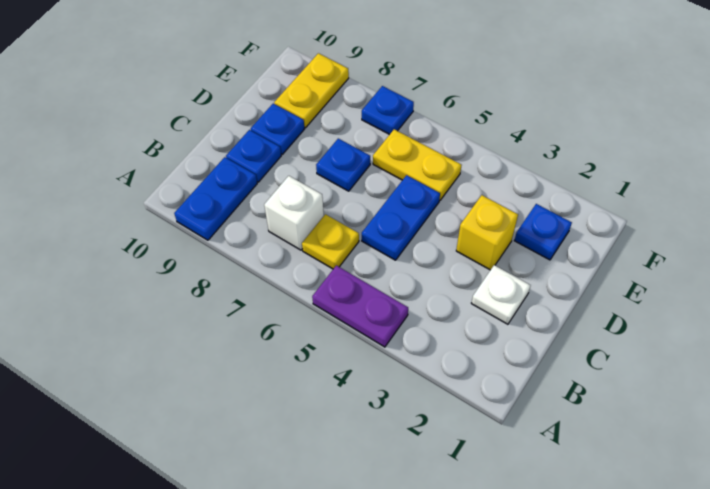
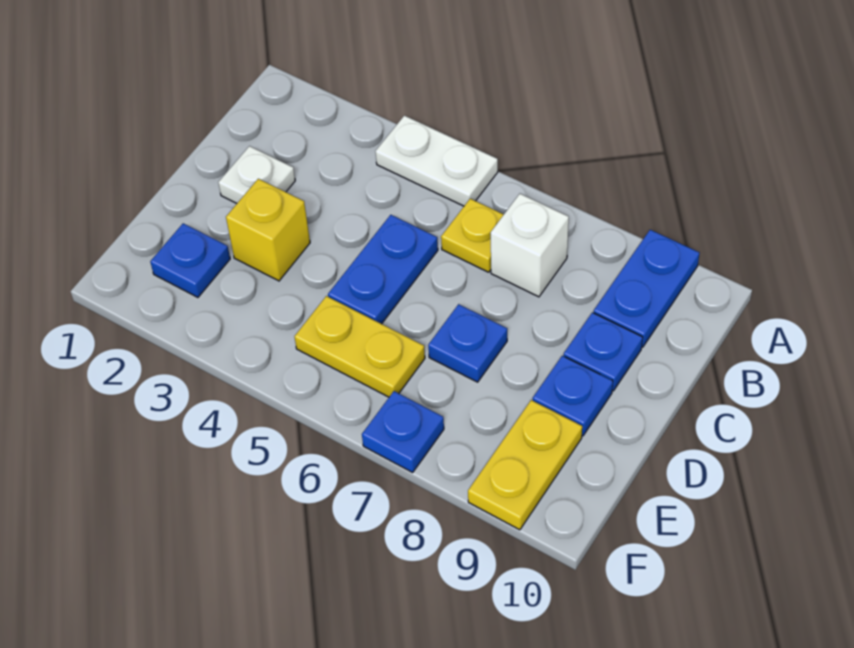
purple 1x2 plate [312,265,408,347] -> white 1x2 plate [375,116,498,206]

